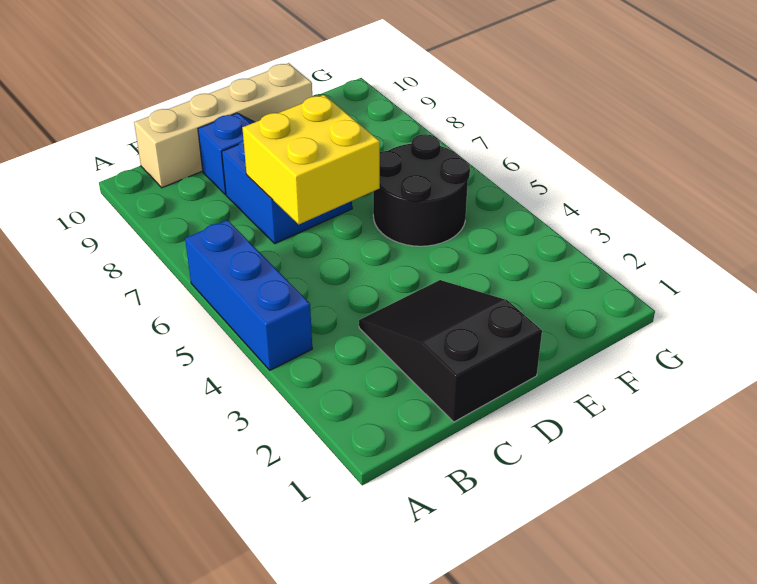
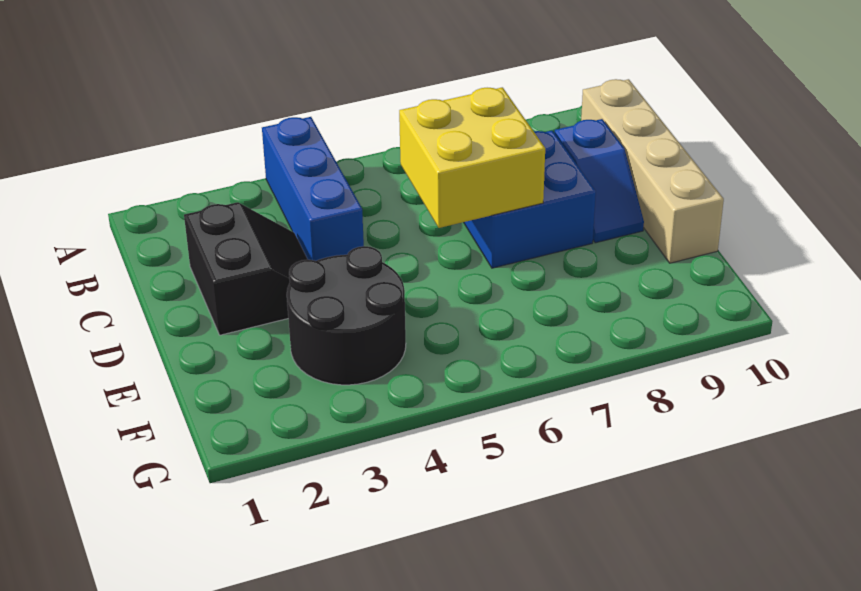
blue 1x3 brick [185,220,312,370] -> blue 1x3 brick turned to [262,117,364,261]
black 2x3 slope [359,280,542,422] -> black 2x2 slope [184,202,308,335]
black 2x2 round brick [373,134,470,246] -> black 2x2 round brick moved to [287,246,406,385]

